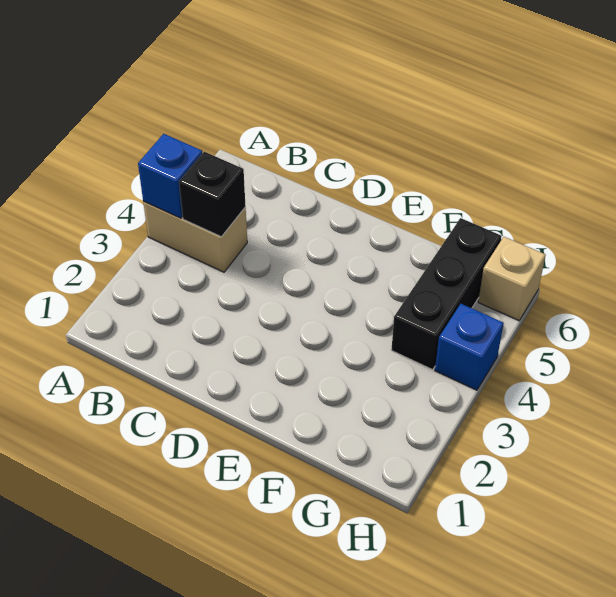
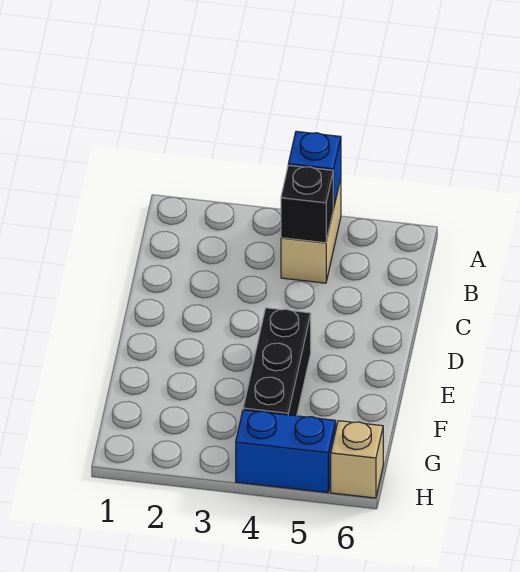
black 1x3 brick [391,218,502,370] -> black 1x3 brick turned to [243,308,311,416]
blue 1x1 brick [435,304,504,390] -> blue 1x2 brick [236,410,336,493]

